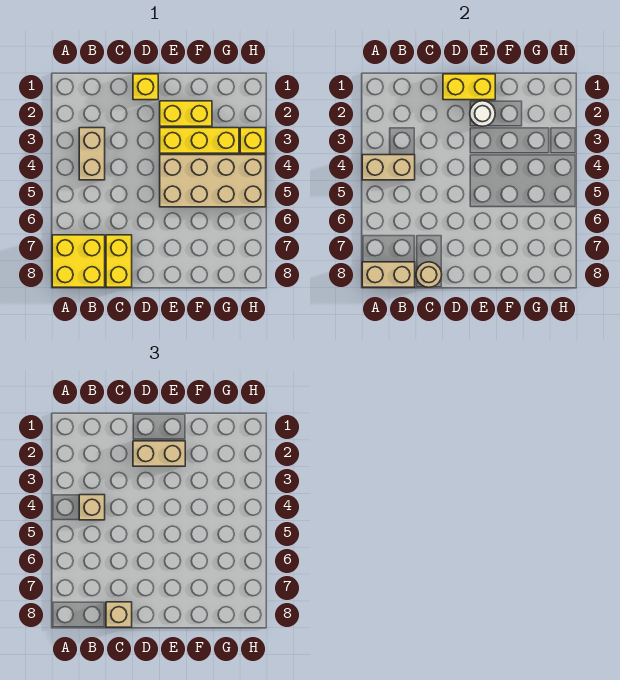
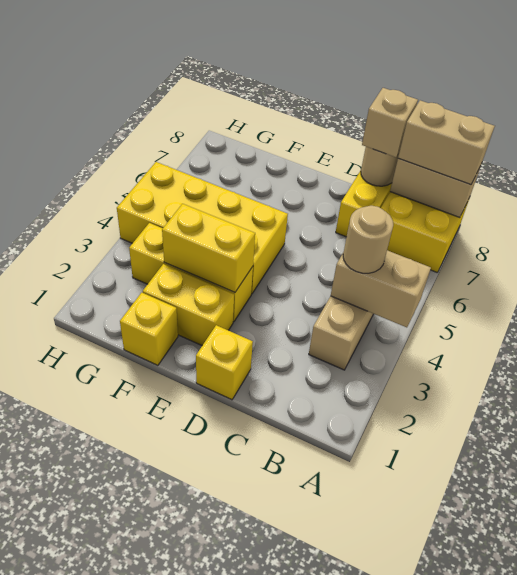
tan 1x1 brick [79,495,105,520] -> tan 1x1 round brick [343,206,393,273]
yellow 1x2 brick [443,74,495,100] -> yellow 1x2 brick moved to [162,204,255,292]
tan 1x2 brick [133,441,185,466] -> tan 1x2 brick moved to [398,100,495,185]
white 1x1 round brick [470,101,495,126] -> none
tan 2x4 brick [160,155,266,207] -> yellow 2x4 brick [117,162,288,294]
yellow 1x1 brick [240,128,266,153] -> yellow 1x1 brick moved to [120,293,178,365]

